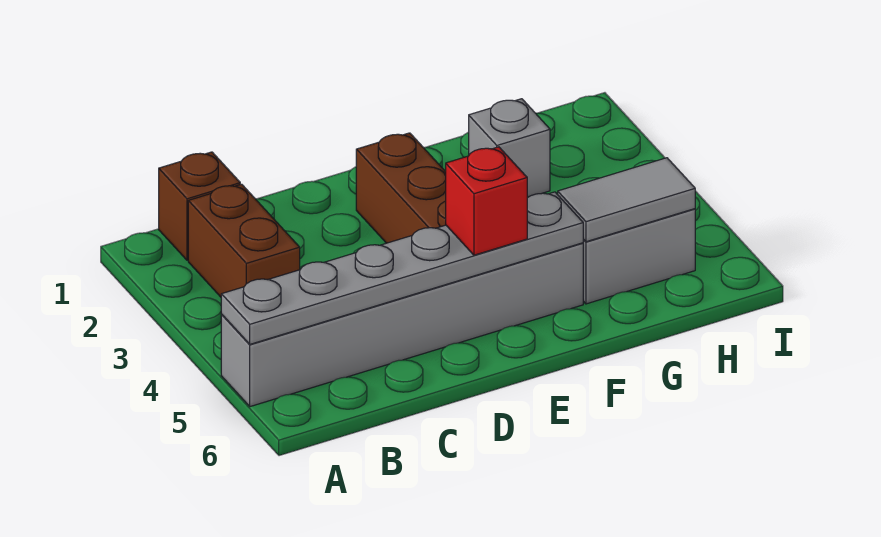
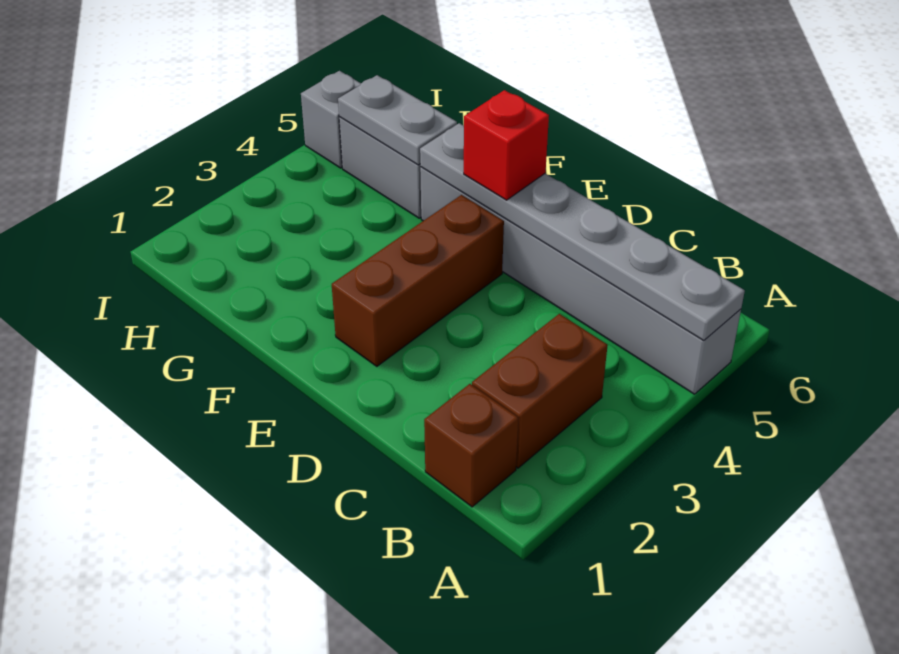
grey 1x1 brick [469,99,550,197] -> grey 1x1 brick moved to [301,71,361,168]
grey 1x2 tile [558,158,695,242] -> grey 1x2 plate [338,75,457,165]

